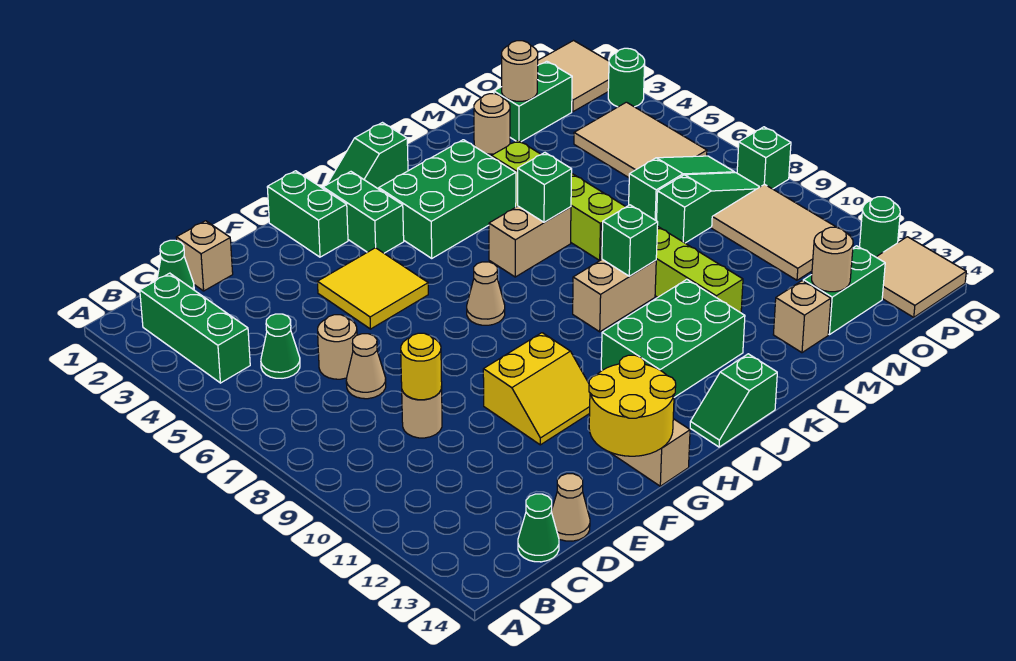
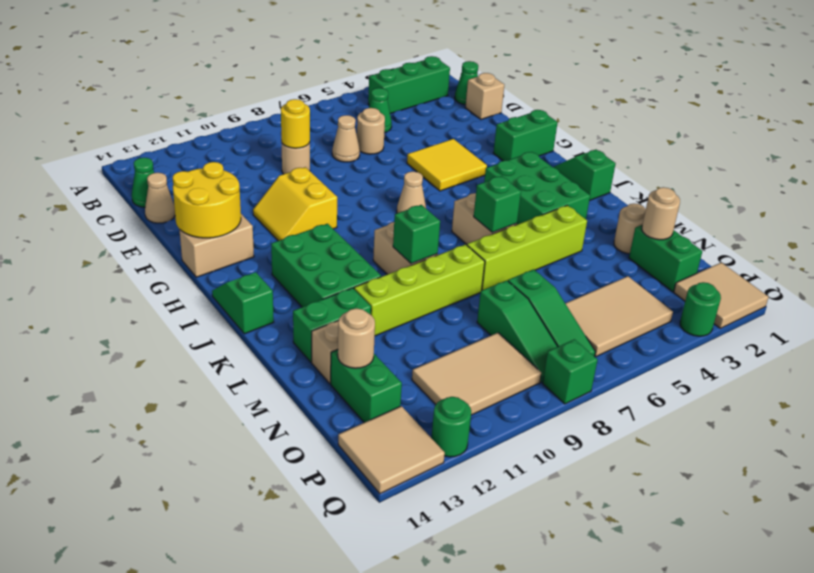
green 1x2 brick [323,172,404,253] -> green 1x2 brick moved to [293,288,371,362]

